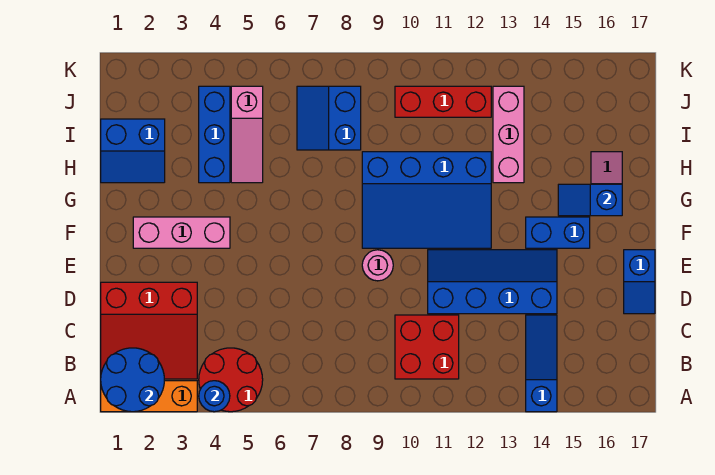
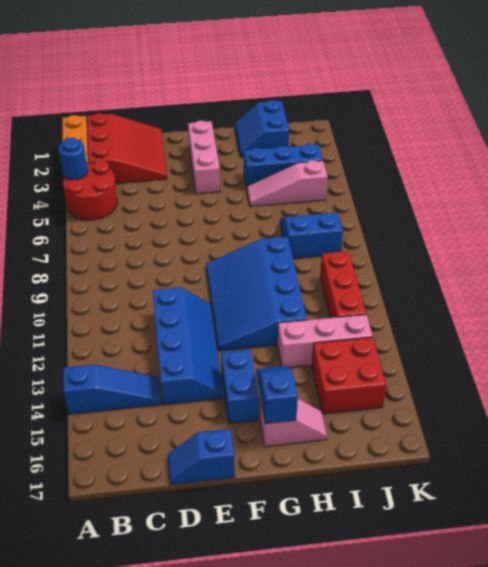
blue 2x2 round brick [101,348,164,412] -> none
red 3x3 slope [101,282,197,379] -> red 3x3 slope turned to [87,113,167,184]
red 2x2 brick [395,315,459,379] -> red 2x2 brick moved to [312,337,386,414]
pink 1x1 round brick [362,250,393,281] -> none

